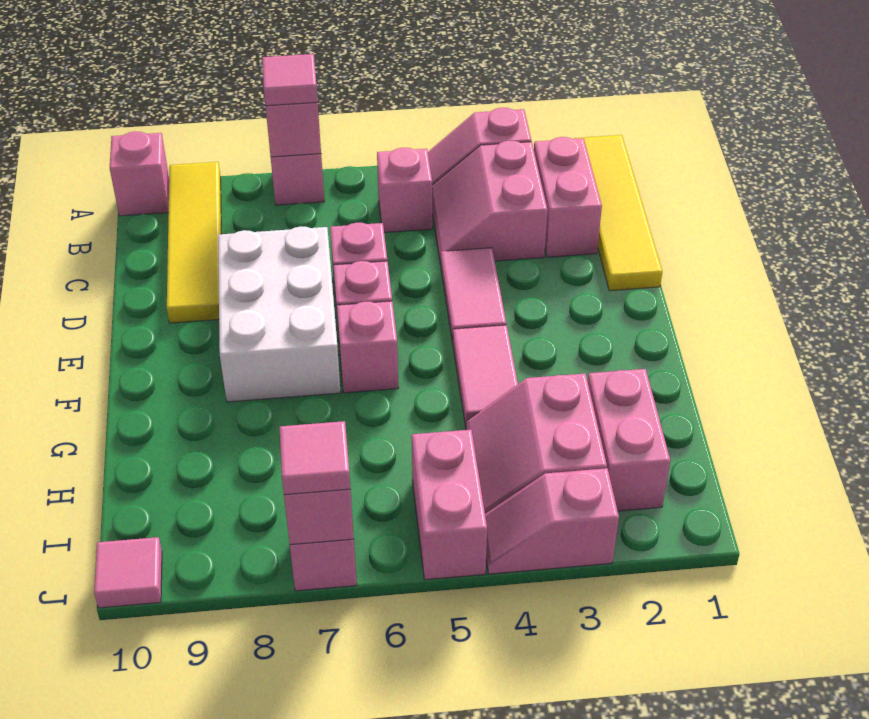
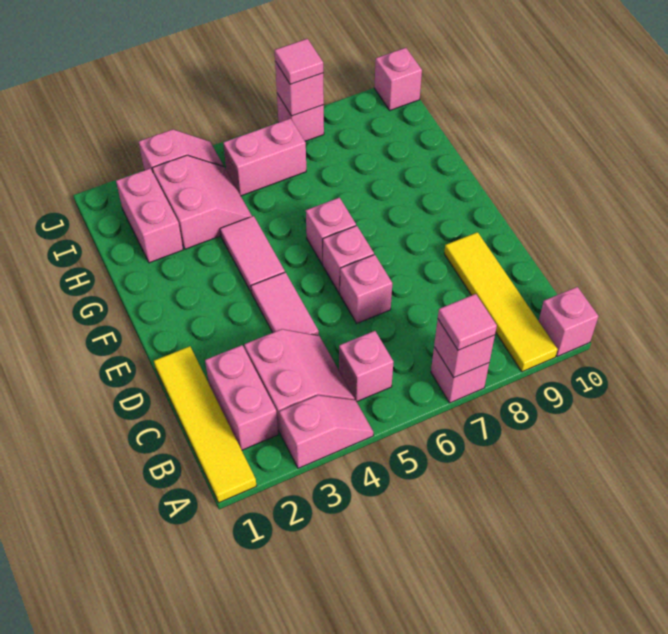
white 2x3 brick [218,226,341,402] -> none
pink 1x2 brick [412,430,487,580] -> pink 1x2 brick turned to [223,118,306,196]
pink 1x1 tile [94,537,162,608] -> pink 1x1 brick [374,48,422,110]

